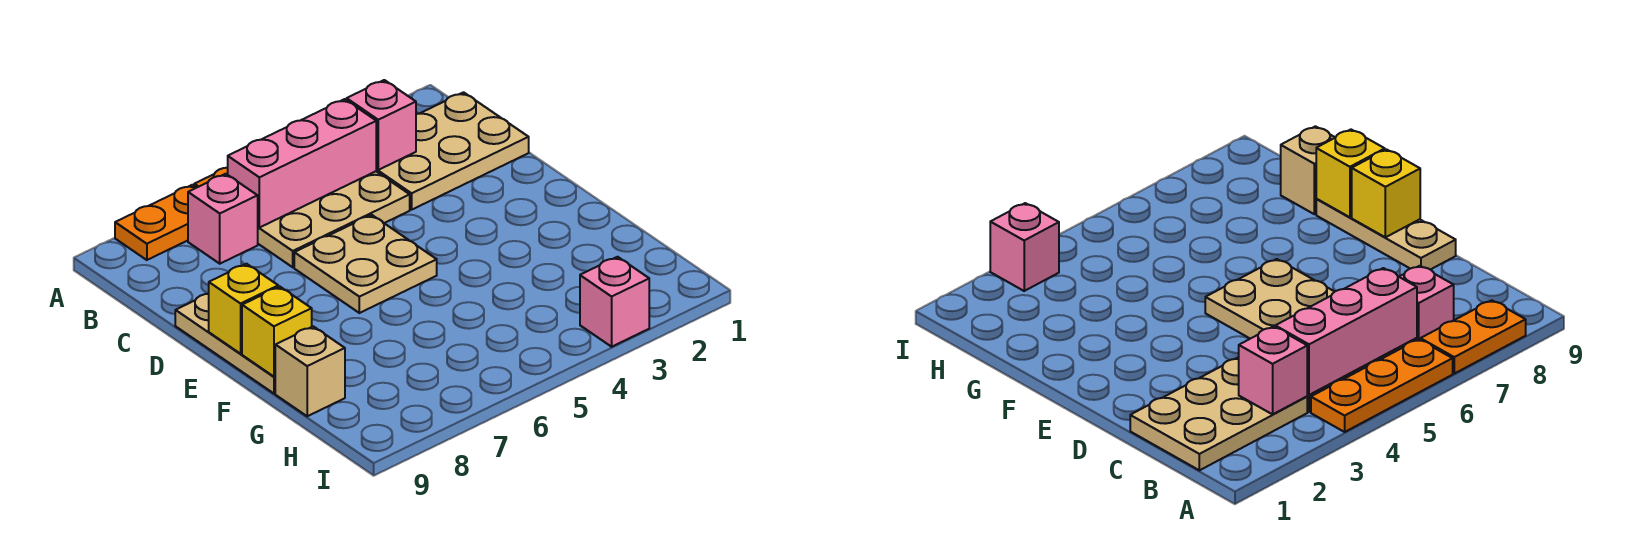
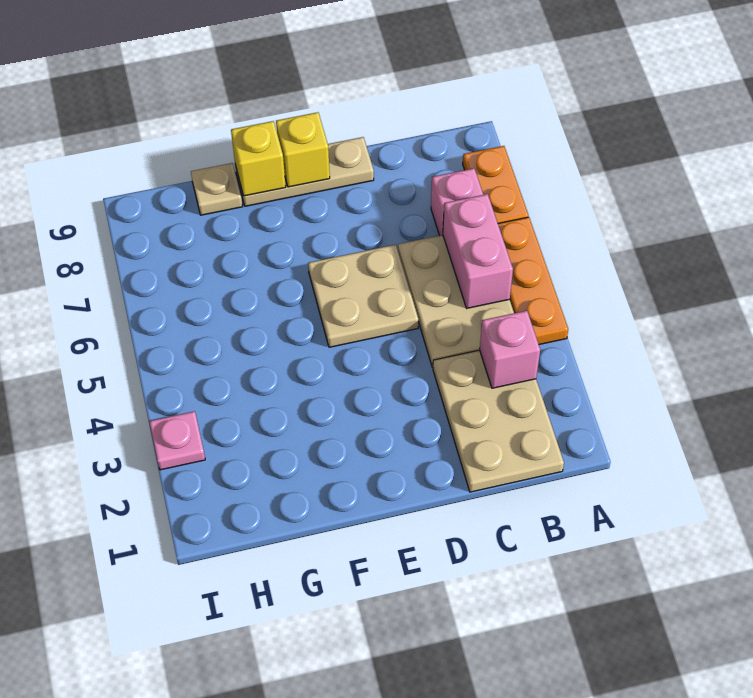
pink 1x3 brick [228,99,376,228] -> pink 1x2 brick [443,194,513,308]
tan 1x1 brick [275,326,345,416] -> tan 1x1 plate [191,163,242,215]
pink 1x1 brick [580,257,649,347] -> pink 1x1 plate [149,411,205,470]

